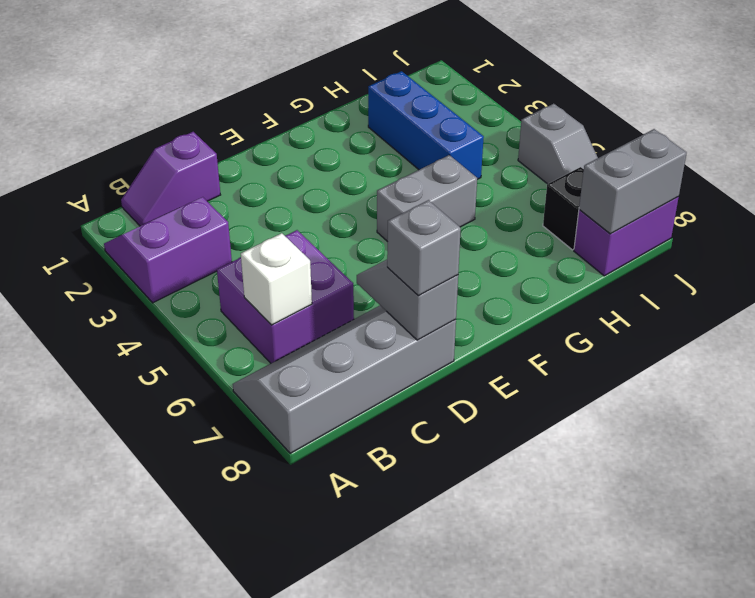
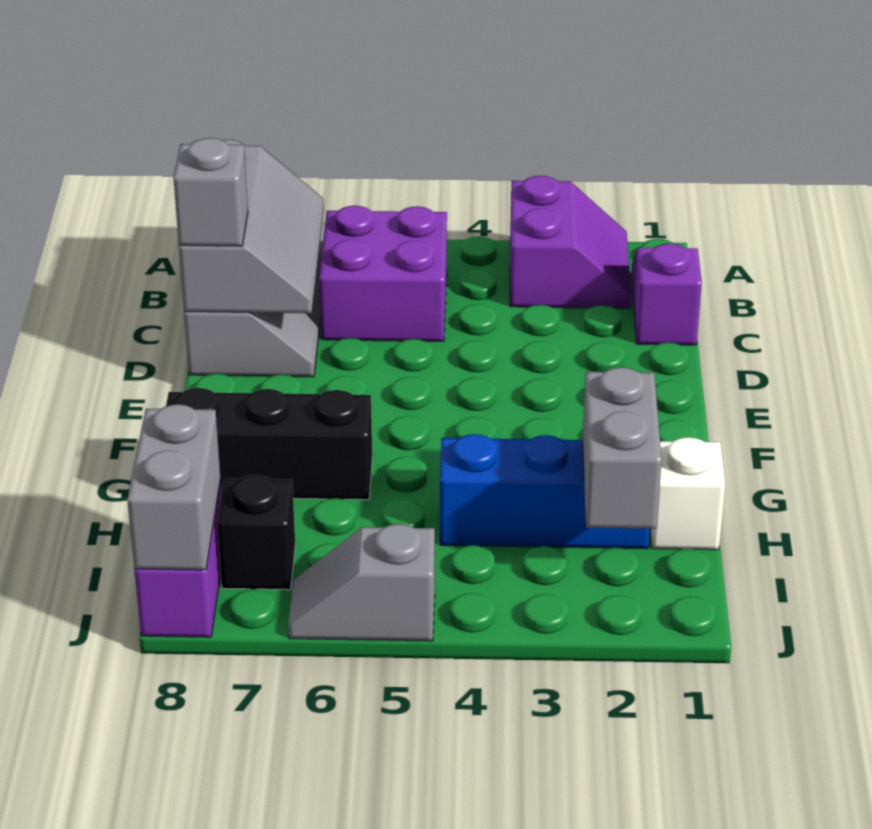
white 1x1 brick [241,233,312,325] -> white 1x1 brick moved to [650,437,725,550]
grey 1x2 slope [357,260,458,340] -> grey 2x3 slope [179,140,324,313]
grey 1x2 brick [377,155,477,242] -> grey 1x2 brick moved to [582,367,662,529]
none -> black 1x3 brick [166,388,372,500]

